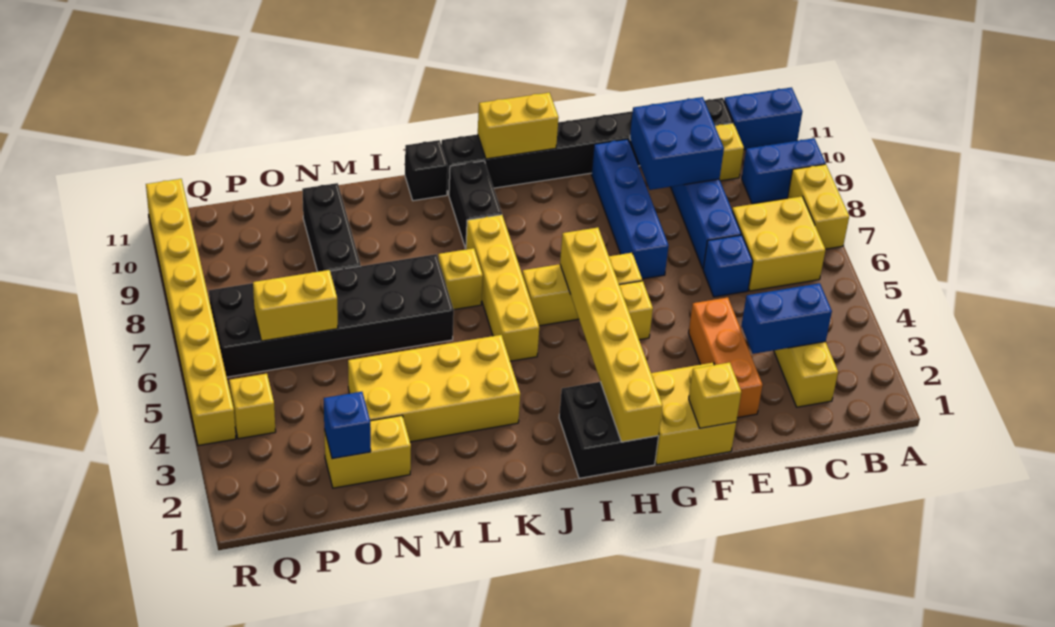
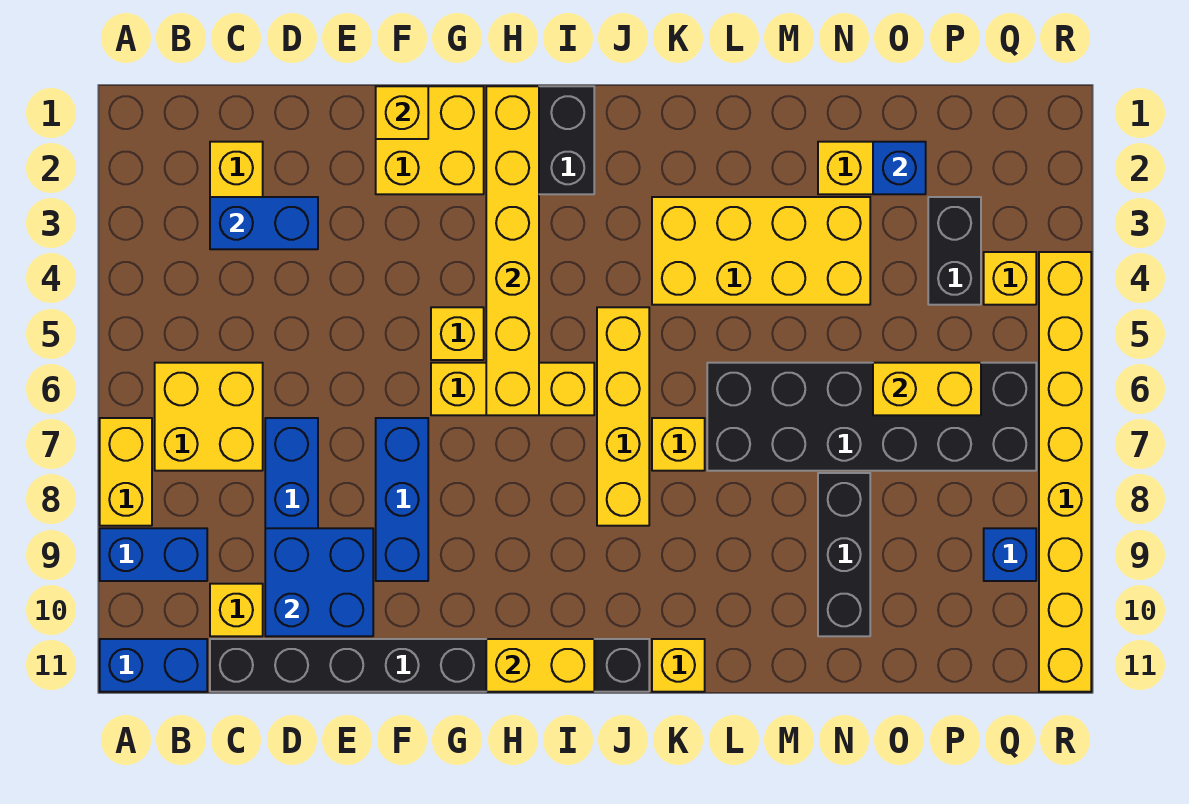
blue 1x1 brick [703,235,753,297] -> blue 1x1 brick moved to [984,528,1036,581]
orange 1x3 brick [689,297,762,418] -> none
blue 1x4 brick [591,139,669,279] -> blue 1x3 brick [376,418,428,581]
black 1x2 brick [449,161,502,249] -> black 1x2 brick moved to [928,197,981,305]
black 1x1 brick [405,140,448,201] -> yellow 1x1 brick [652,639,705,692]

